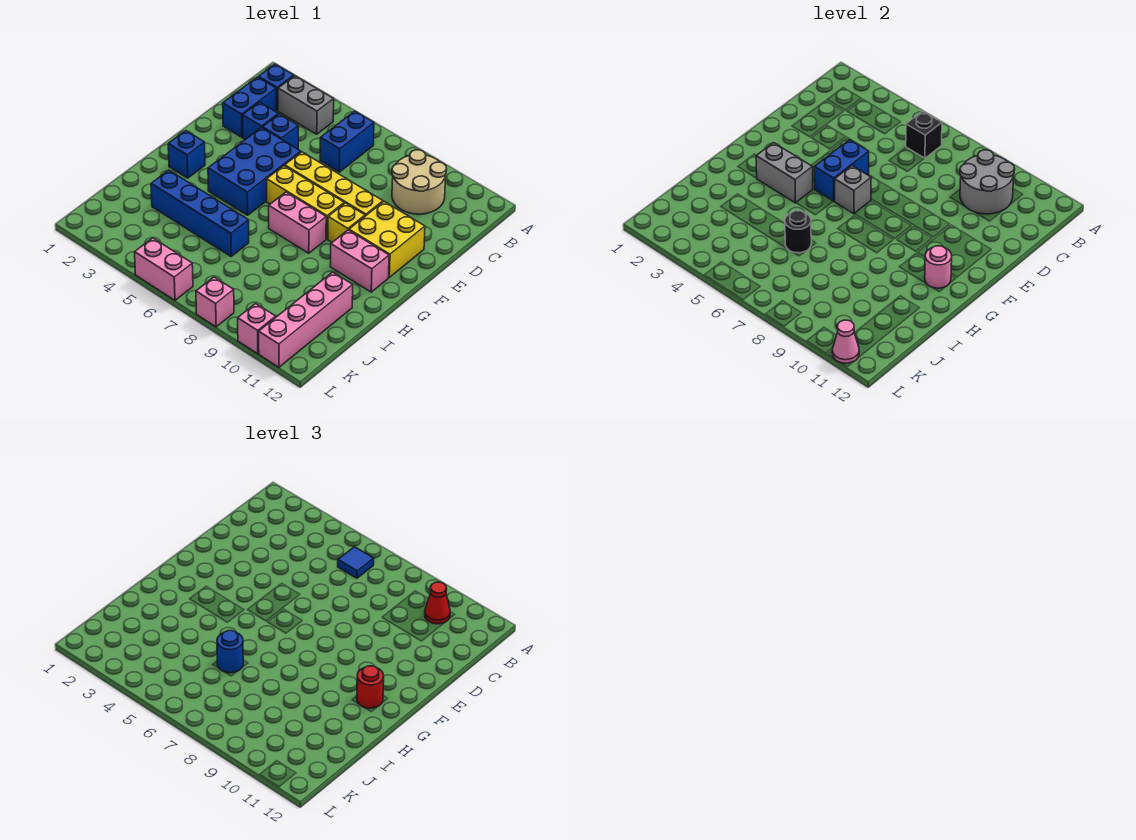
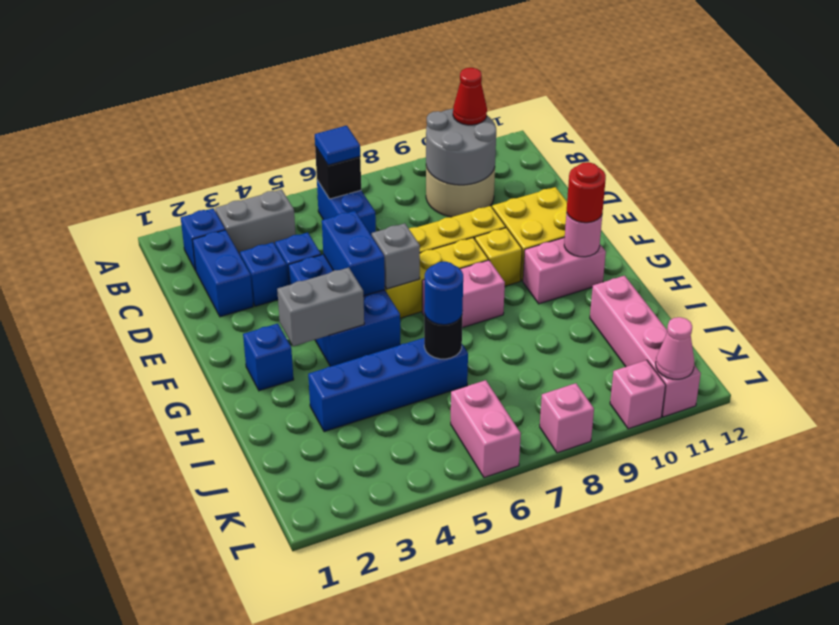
pink 1x2 brick [135,238,193,300] -> pink 1x2 brick turned to [451,380,521,478]

